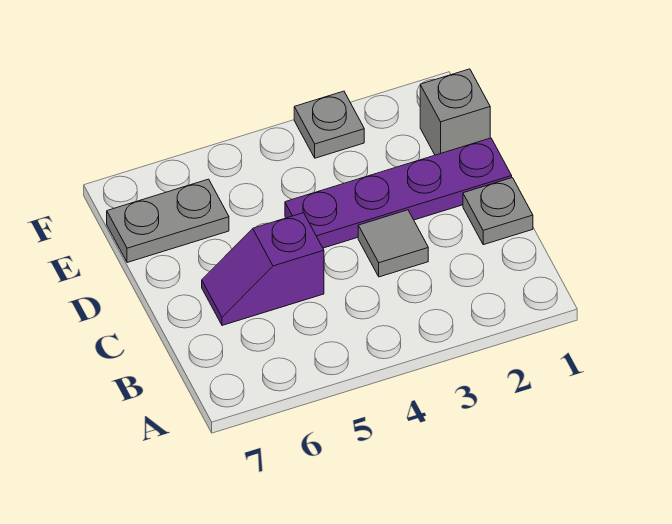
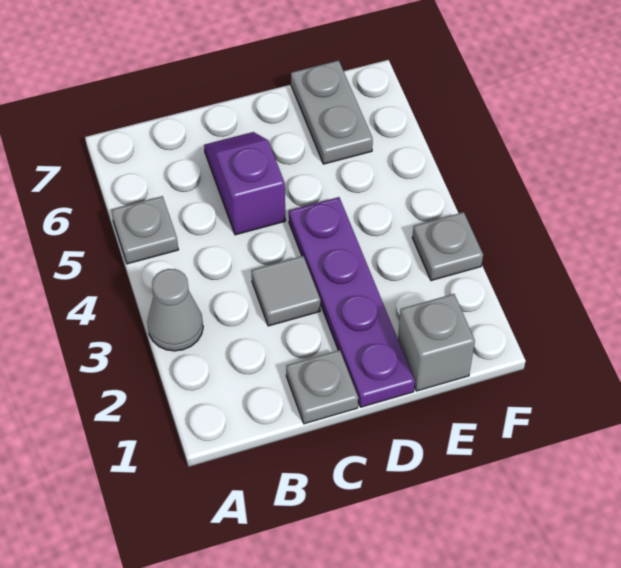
none -> grey 1x1 cone [147,269,203,351]
none -> grey 1x1 plate [111,196,178,264]

